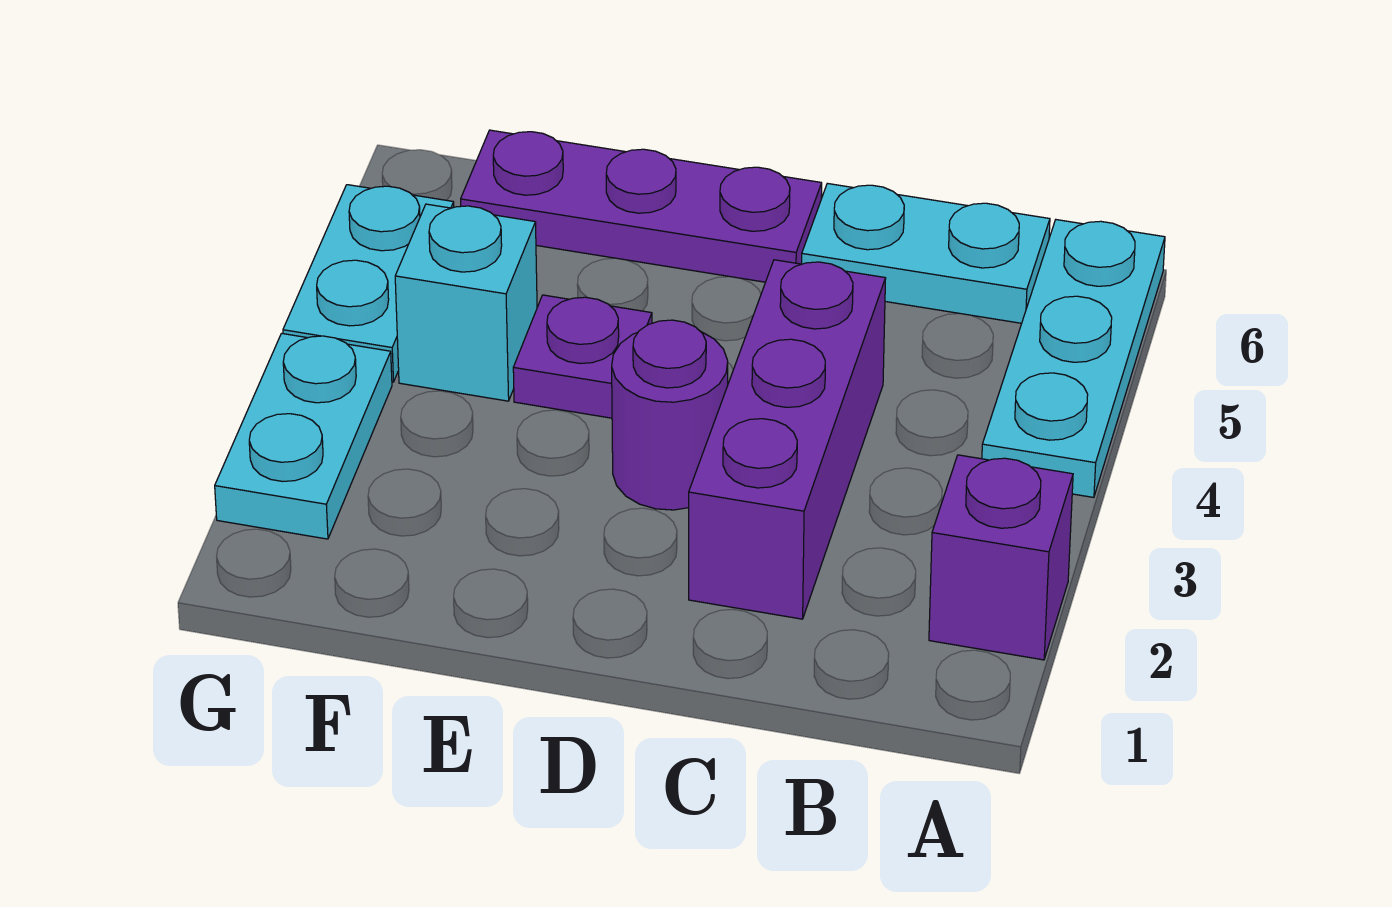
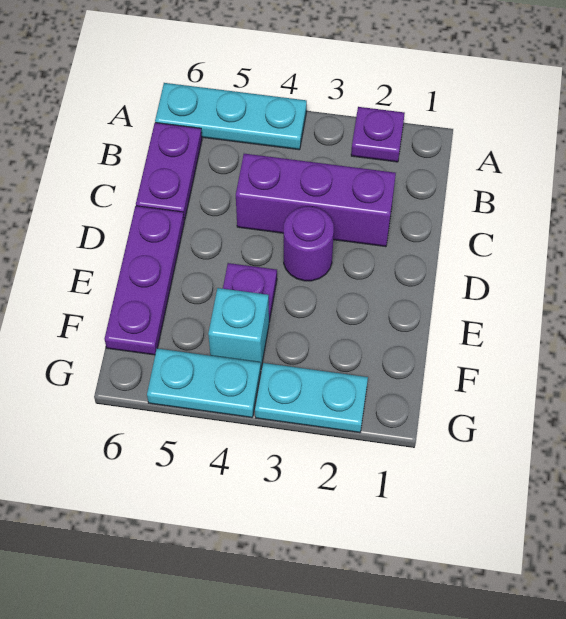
purple 1x1 brick [929,455,1073,660] -> purple 1x1 plate [351,107,405,162]
cyan 1x2 plate [802,183,1050,323] -> purple 1x2 plate [136,123,202,220]

